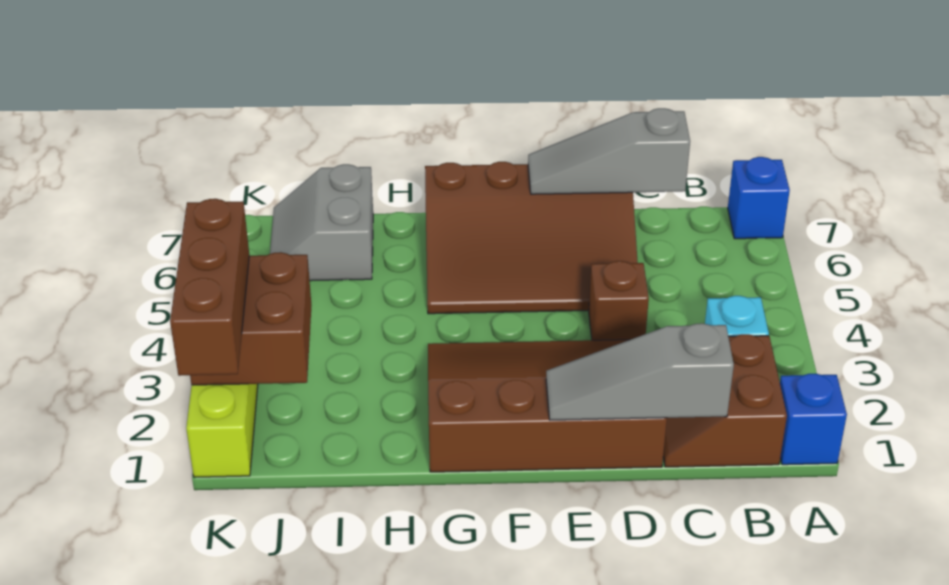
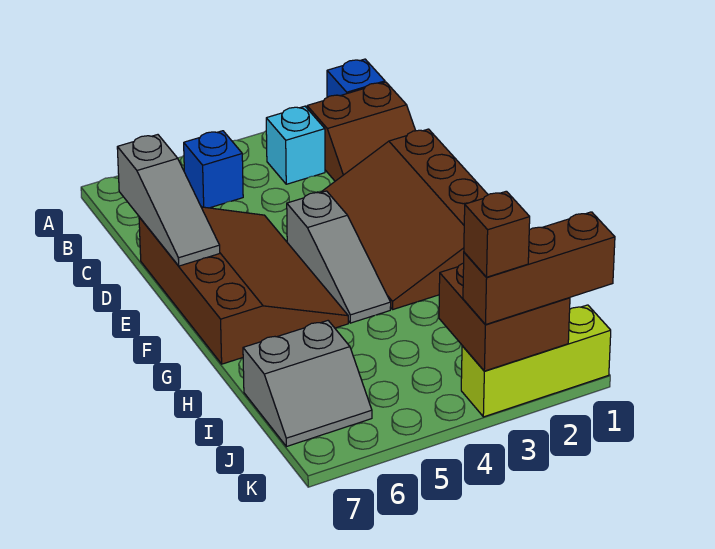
blue 1x1 brick [728,157,790,239] -> blue 1x1 brick moved to [184,131,243,208]
grey 1x3 slope [546,323,734,420] -> grey 1x3 slope moved to [287,191,391,323]
brown 1x1 brick [589,261,649,340] -> brown 1x1 brick moved to [464,191,530,277]

